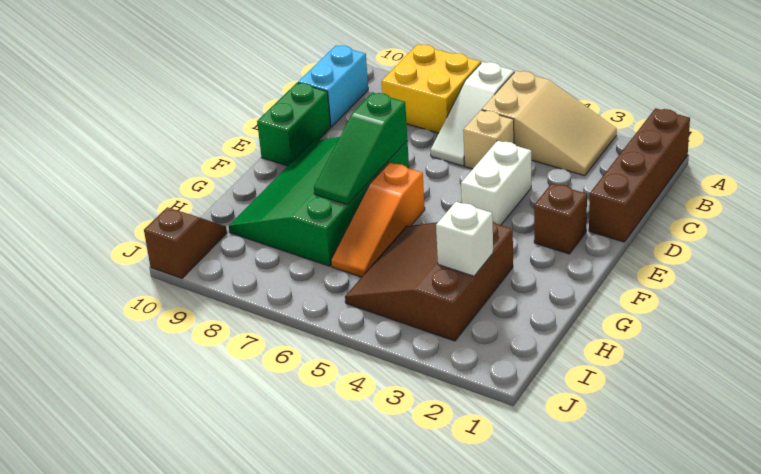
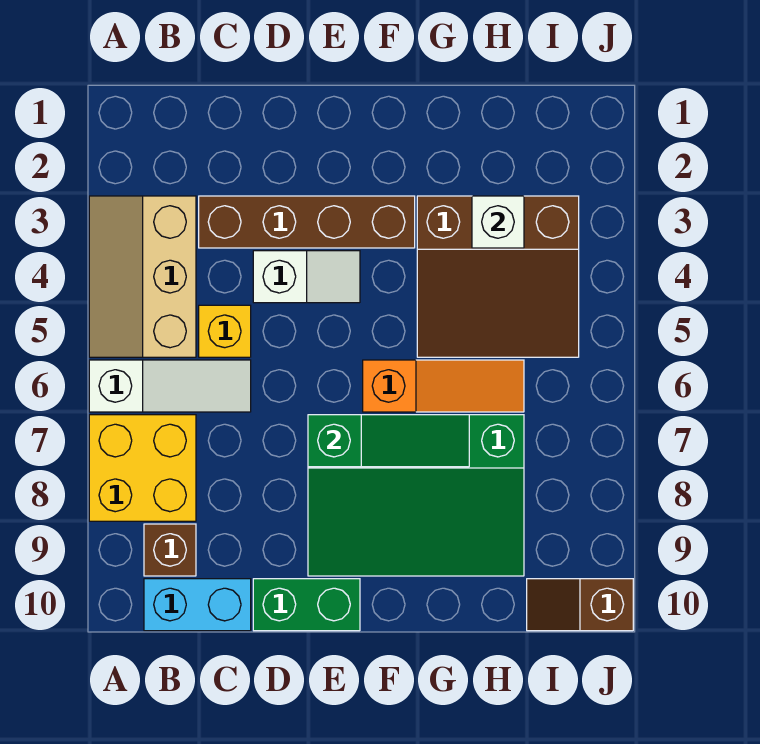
brown 1x4 brick [589,108,690,242] -> brown 1x4 brick moved to [199,196,415,248]
tan 2x3 slope [482,71,617,176] -> tan 2x3 slope turned to [89,196,196,357]
tan 1x1 brick [463,110,514,169] -> yellow 1x1 brick [199,305,251,357]
white 1x2 brick [461,141,531,225] -> white 1x2 slope [253,251,360,303]
brown 1x1 brick [534,183,587,254] -> brown 1x1 brick moved to [144,524,196,576]

